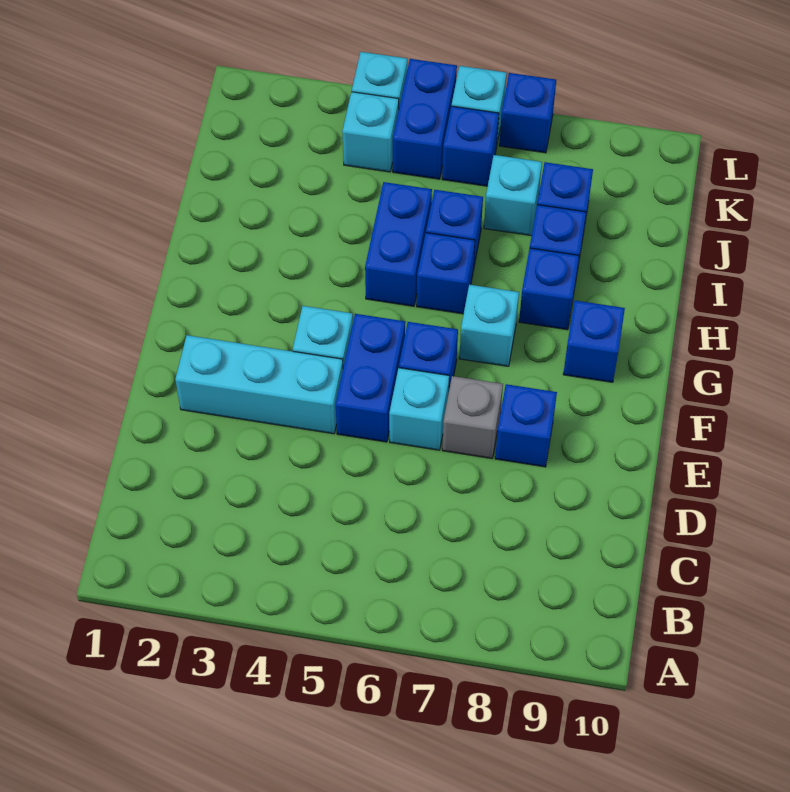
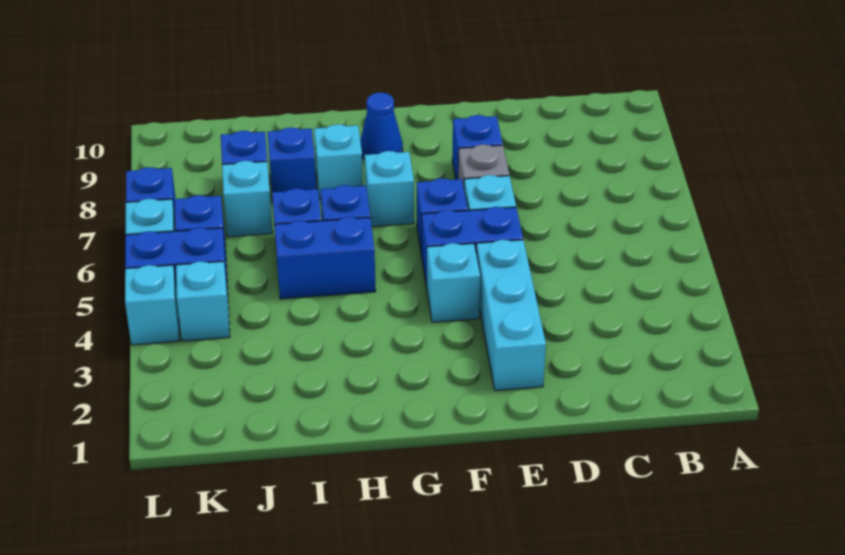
blue 1x1 brick [563,301,625,382] -> blue 1x1 cone [360,92,403,160]
blue 1x1 brick [519,248,579,330] -> cyan 1x1 brick [314,124,363,199]

